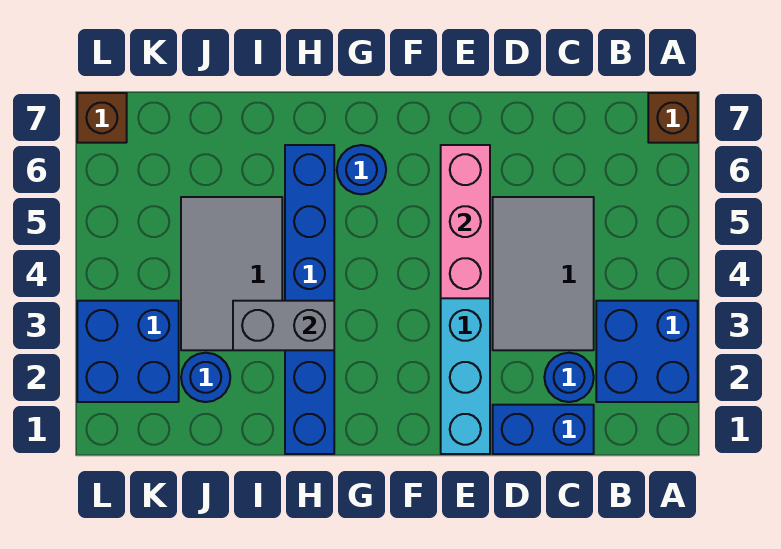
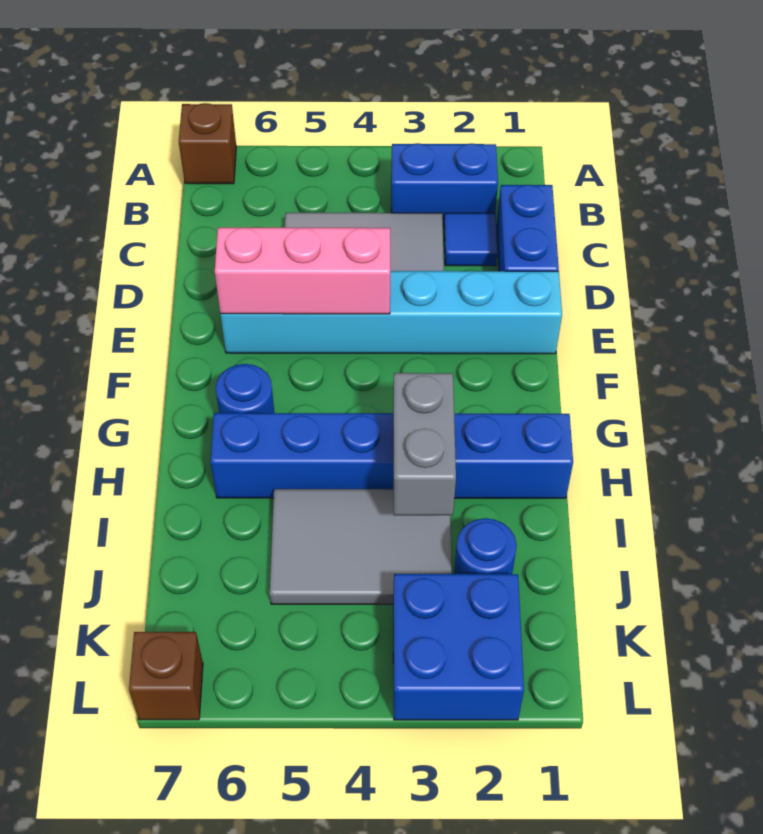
blue 2x2 brick [596,301,698,402] -> blue 1x2 brick [391,143,498,224]
blue 1x1 round brick [544,353,594,402] -> blue 1x1 tile [444,213,497,266]

